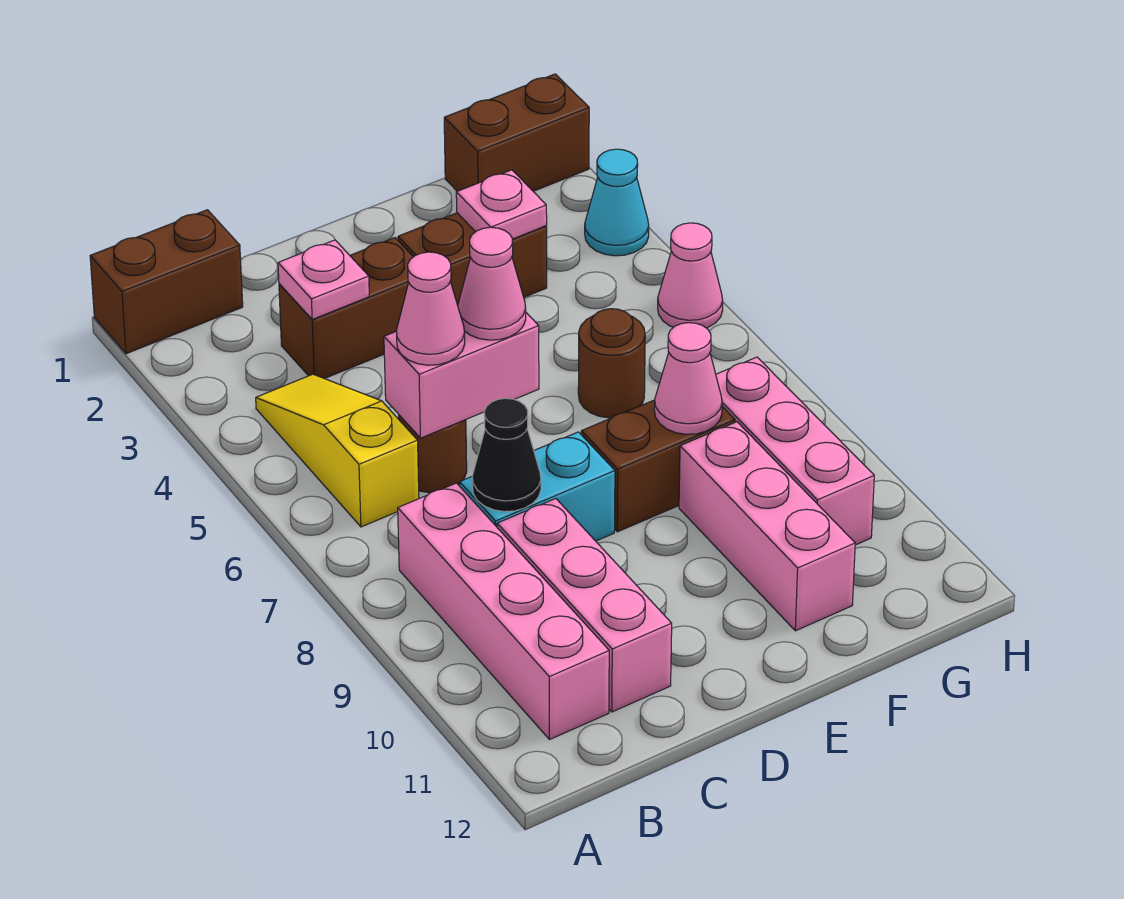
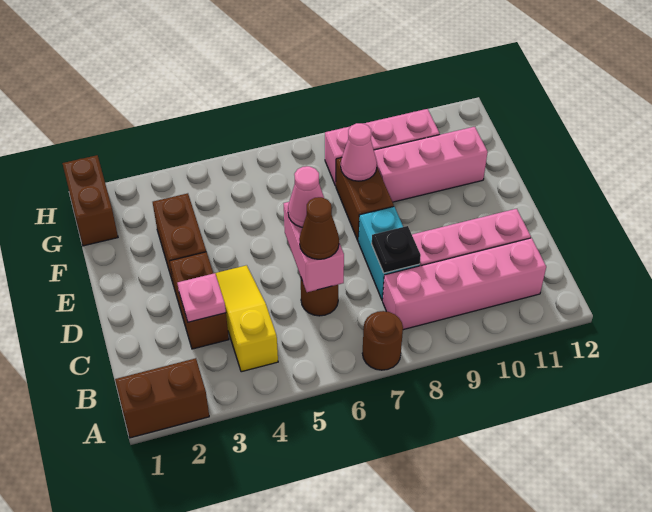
brown 1x2 brick [90,210,243,354] -> brown 1x2 brick turned to [115,358,209,438]
yellow 1x3 slope [256,374,419,527] -> yellow 1x3 slope turned to [215,265,278,372]
pink 1x1 cone [396,252,465,365] -> brown 1x1 cone [299,197,339,259]
black 1x1 cone [472,398,541,512] -> black 1x1 plate [372,226,421,273]
pink 1x1 plate [456,170,547,239] -> none
brown 1x1 round brick [578,309,645,418] -> brown 1x1 round brick moved to [362,311,403,370]
cyan 1x1 cone [585,149,649,256] -> none
pink 1x1 cone [658,223,723,328] -> none

